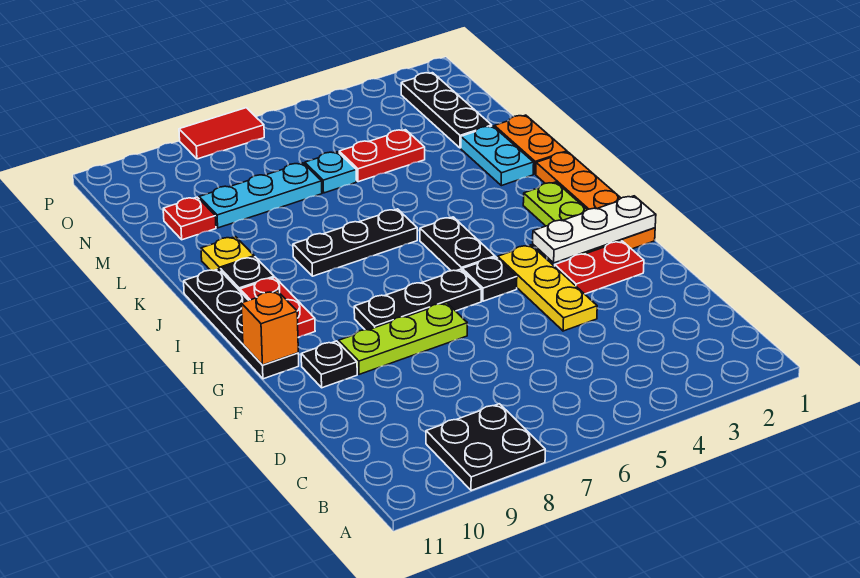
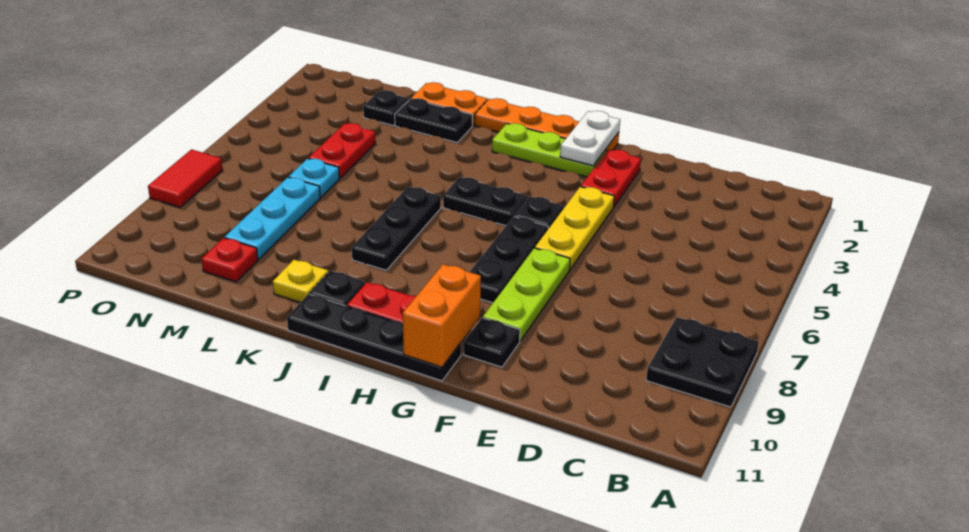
yellow 1x3 plate [498,245,597,331] -> yellow 1x3 plate turned to [535,187,614,269]
white 1x3 plate [533,196,656,263] -> white 1x2 plate [560,111,620,166]
orange 1x1 brick [241,291,298,365] -> orange 1x2 brick [403,264,481,367]
cyan 1x2 plate [461,126,534,186] -> black 1x2 plate [395,98,472,143]
black 1x3 plate [401,73,492,148] -> black 1x1 plate [363,90,409,125]

